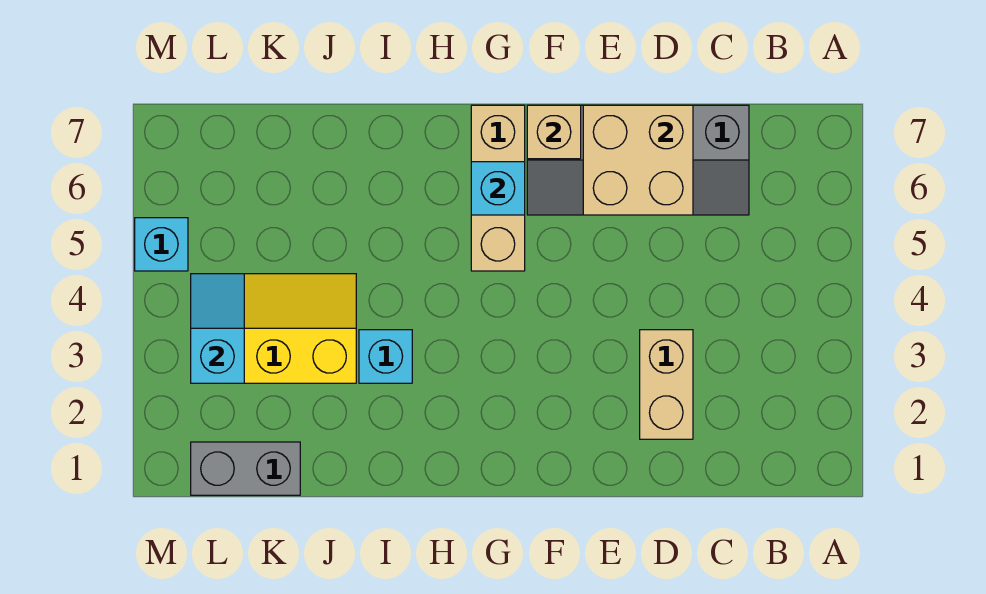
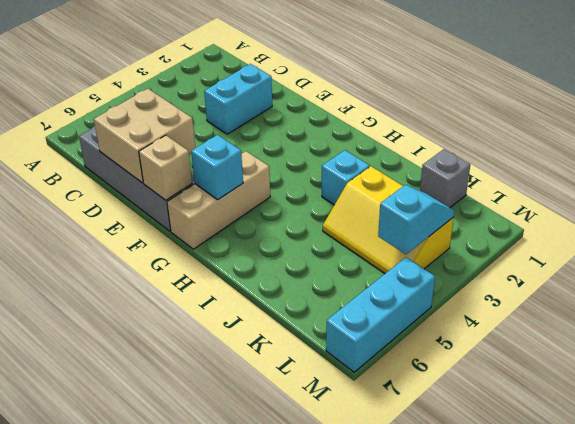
tan 1x2 brick [640,330,693,439] -> cyan 1x2 brick [204,64,272,134]
grey 1x2 brick [191,442,300,495] -> grey 1x1 brick [420,149,470,208]
cyan 1x2 slope [191,274,244,383] -> cyan 1x2 slope turned to [378,185,455,254]
cyan 1x1 brick [135,218,188,271] -> cyan 1x3 brick [326,257,435,372]

